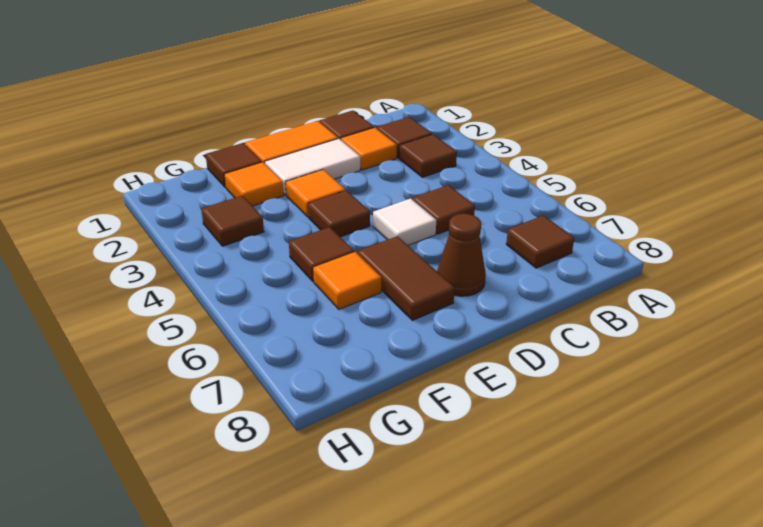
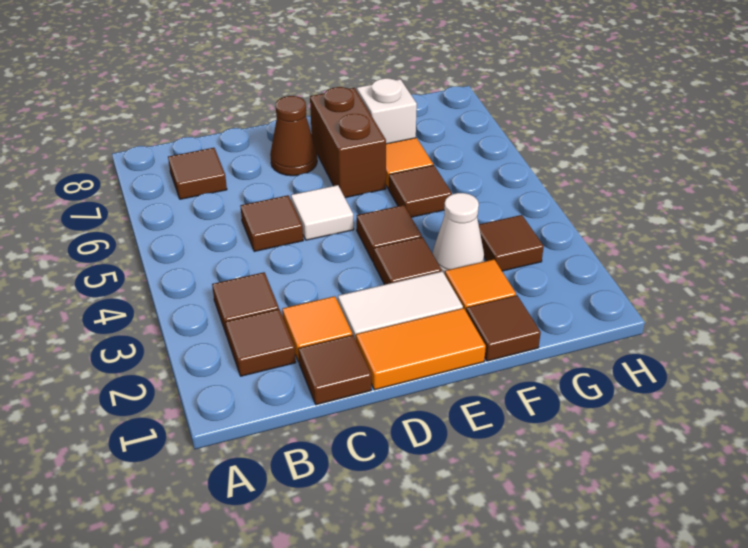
orange 1x1 tile [286,169,345,217] -> brown 1x1 tile [374,237,442,285]
brown 1x2 tile [357,236,455,320] -> brown 1x2 brick [310,87,386,198]
none -> white 1x1 cone [433,193,484,275]
none -> white 1x1 brick [357,78,417,144]

